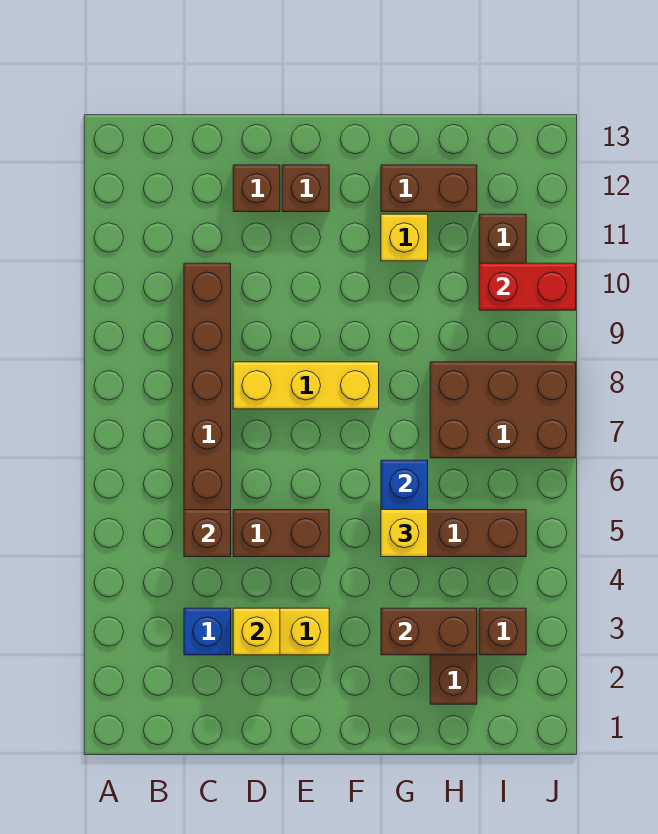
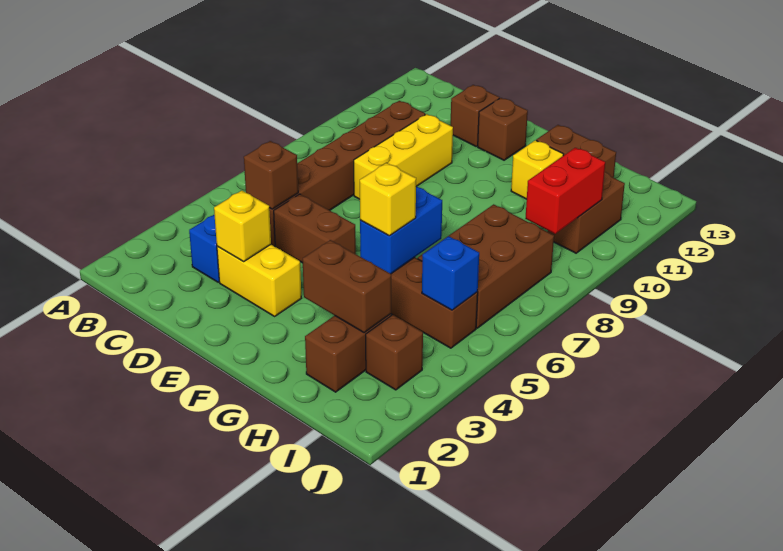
yellow 1x3 brick [233,362,379,409] -> yellow 1x3 brick turned to [354,114,453,199]
brown 2x3 brick [430,362,576,458] -> brown 2x3 brick turned to [418,204,554,328]
none -> blue 1x1 brick [422,236,479,310]
red 1x2 brick [479,263,576,310] -> red 1x2 brick turned to [525,148,605,234]

